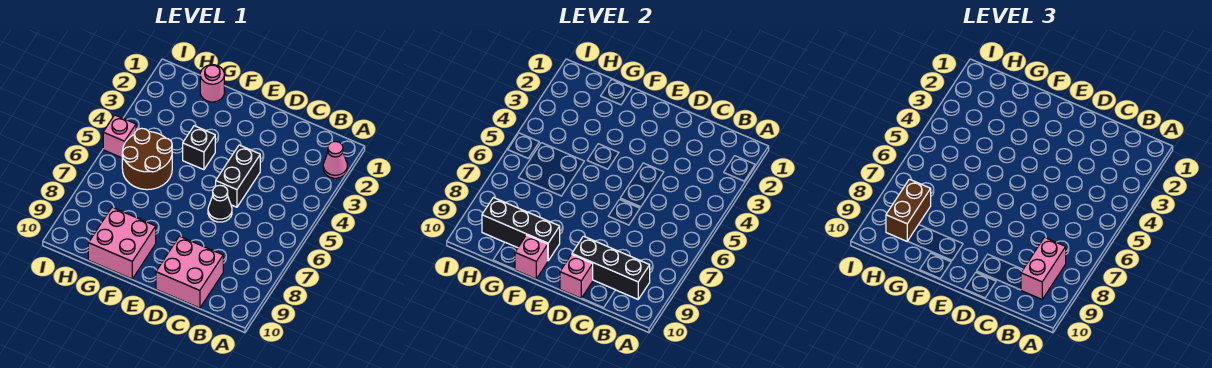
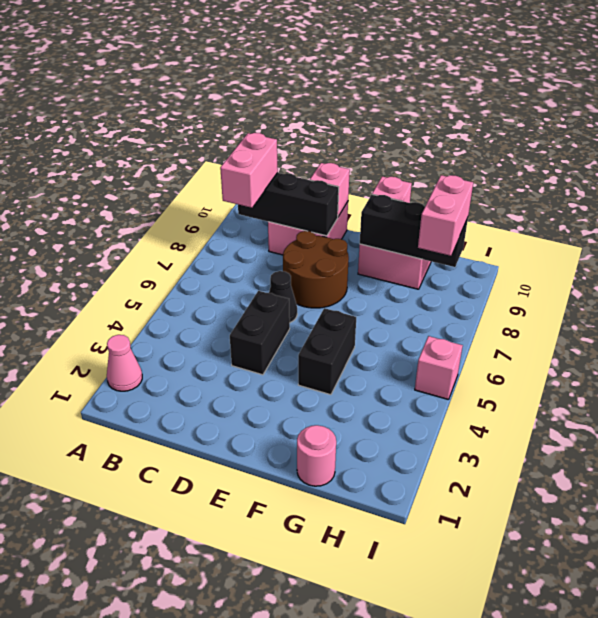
black 1x1 brick [183,126,215,170] -> black 1x2 brick [298,308,356,395]
brown 2x2 round brick [122,128,172,190] -> brown 2x2 round brick moved to [283,231,349,308]
brown 1x2 brick [886,179,931,241] -> pink 1x2 brick [418,175,473,256]

